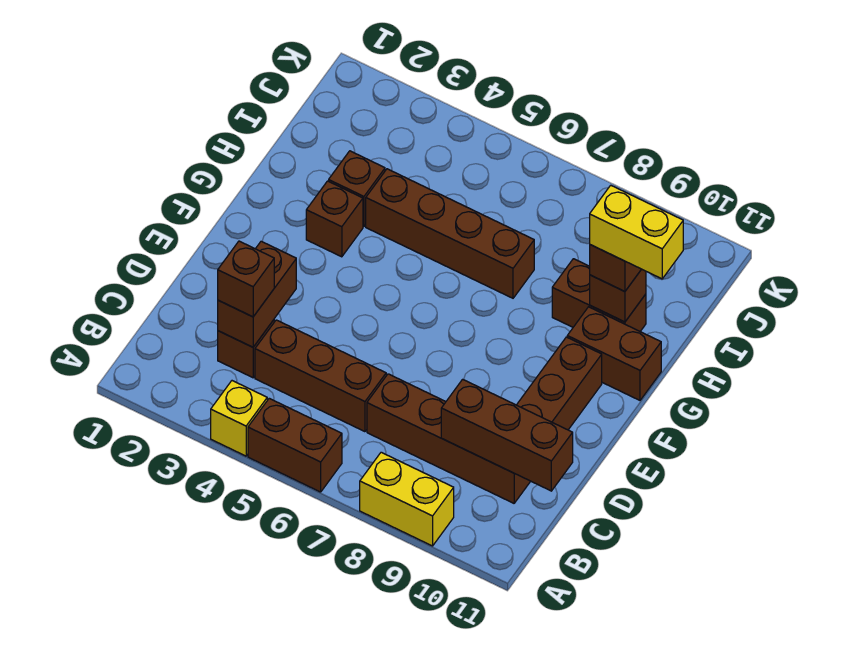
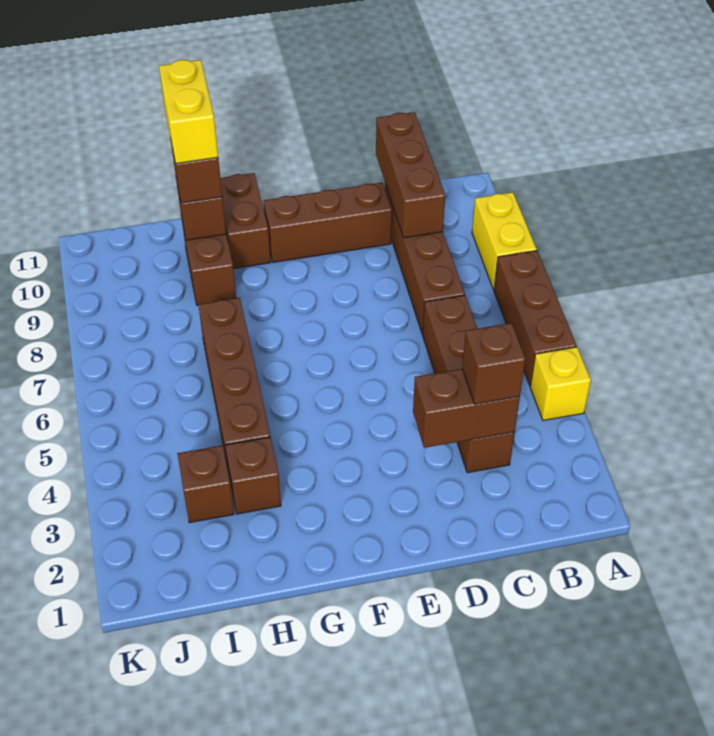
brown 1x2 brick [248,398,342,492] -> brown 1x3 brick [494,251,576,386]
brown 1x1 brick [306,181,363,257] -> brown 1x1 brick moved to [177,445,234,523]

